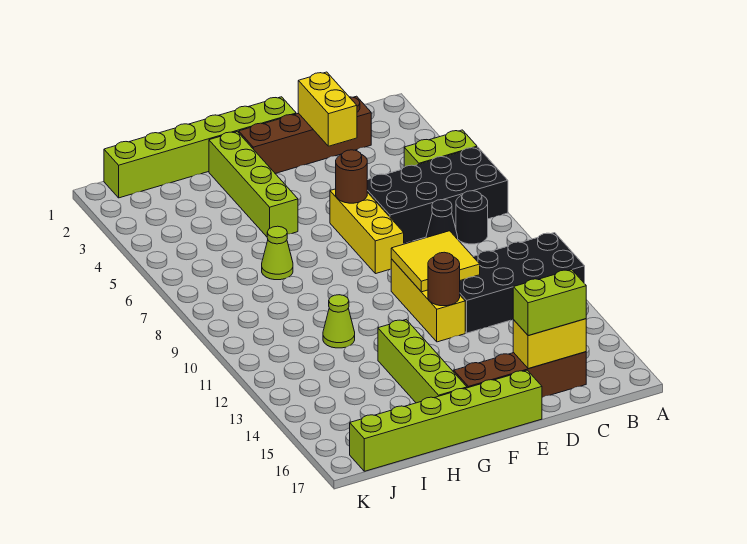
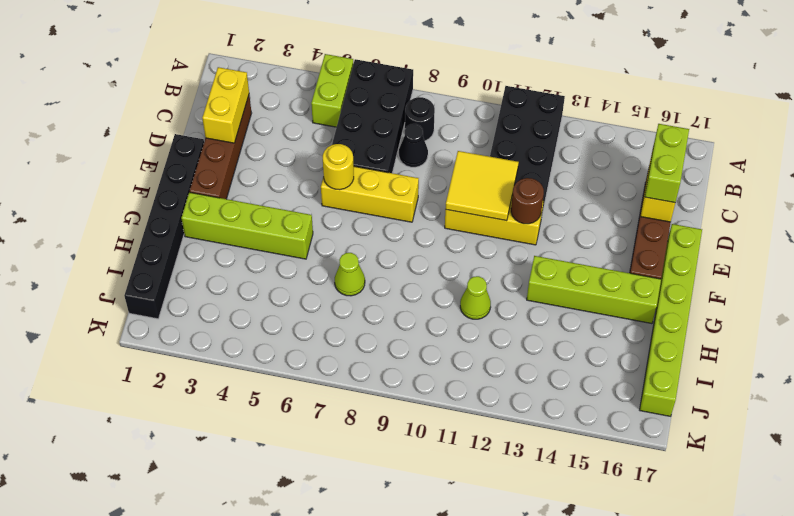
yellow 1x2 brick [298,72,357,146] -> yellow 1x2 brick turned to [202,67,249,143]
lime 1x6 brick [104,97,296,198] -> black 1x6 brick [124,134,204,319]
brown 1x1 round brick [336,150,367,203] -> yellow 1x1 round brick [323,144,354,190]

